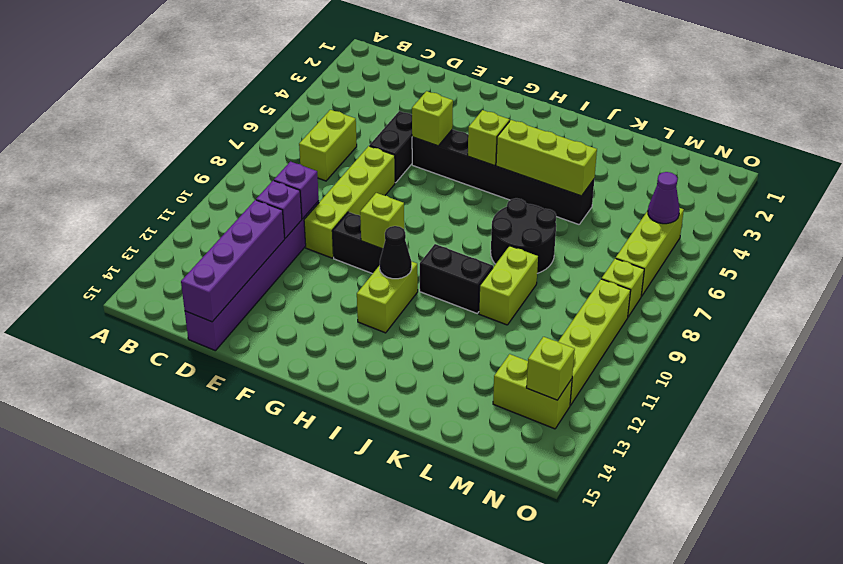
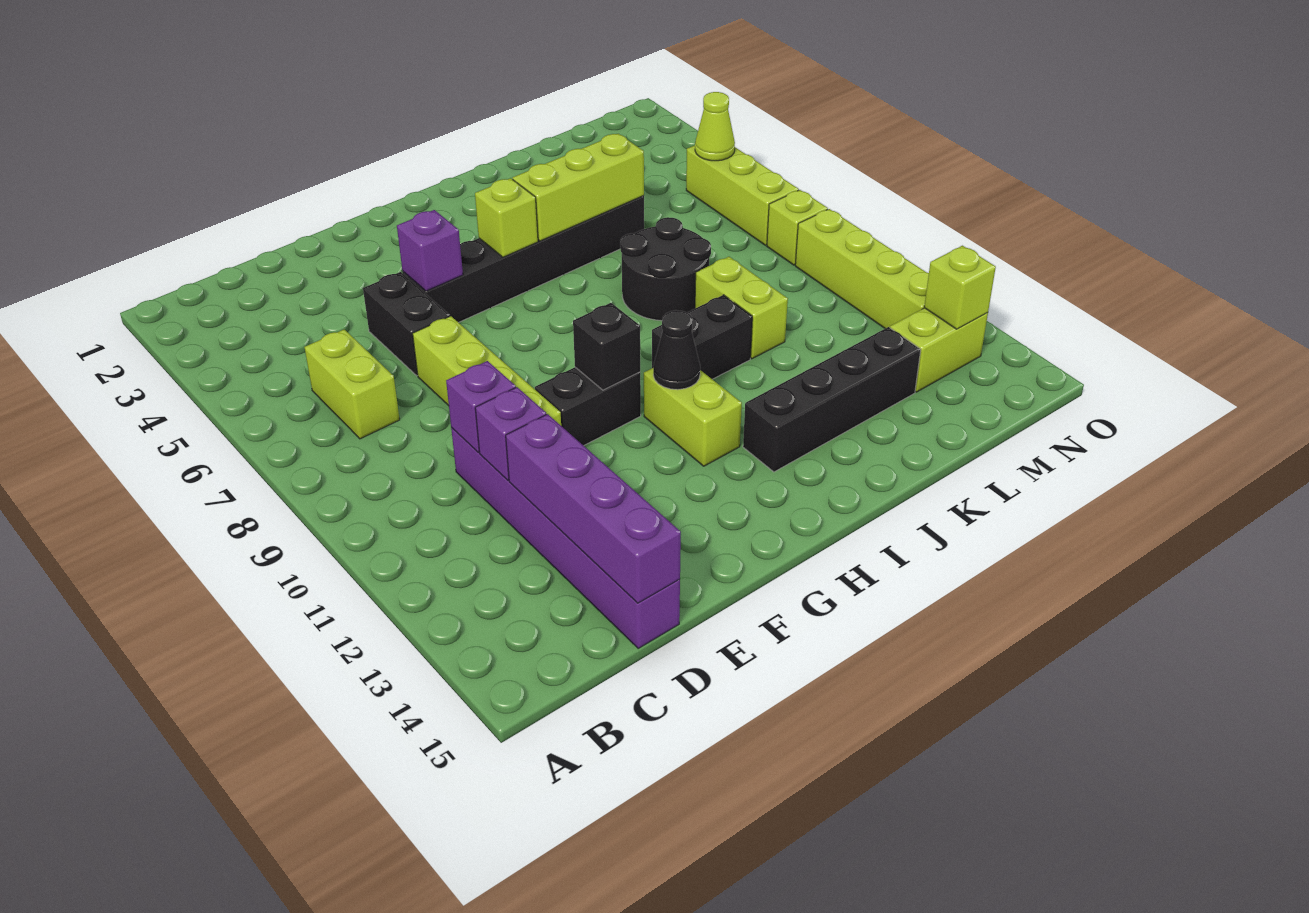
lime 1x1 brick [412,91,453,146] -> purple 1x1 brick [397,210,463,291]
lime 1x1 brick [360,193,404,249] -> black 1x1 brick [573,303,640,390]
none -> black 1x4 brick [743,327,921,472]
purple 1x1 cone [648,172,680,224] -> lime 1x1 cone [695,92,735,161]

